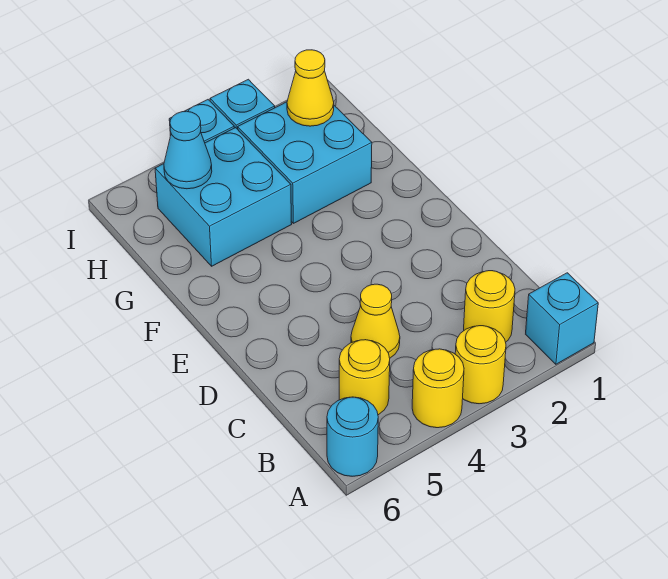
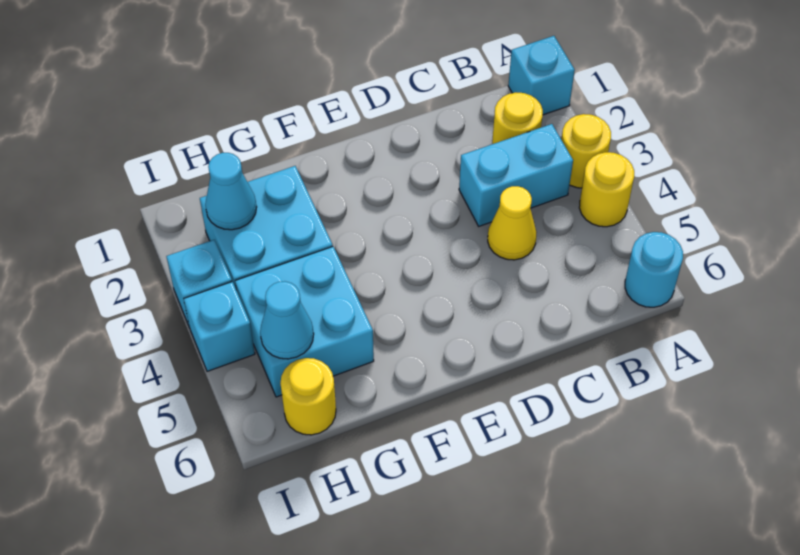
none -> cyan 1x2 brick [459,124,573,226]
yellow 1x1 round brick [339,340,390,415] -> yellow 1x1 round brick moved to [280,358,336,435]
yellow 1x1 cone [287,50,334,126] -> cyan 1x1 cone [205,153,257,230]

